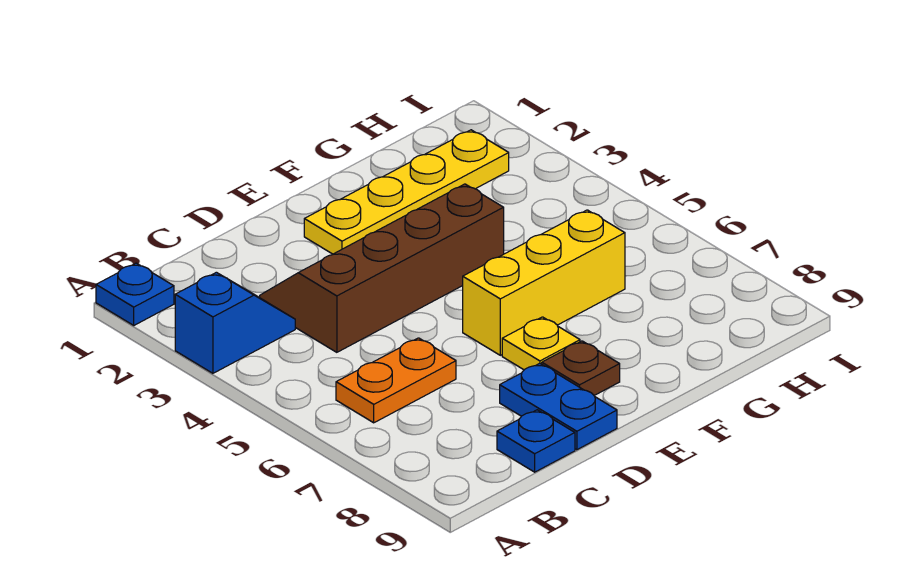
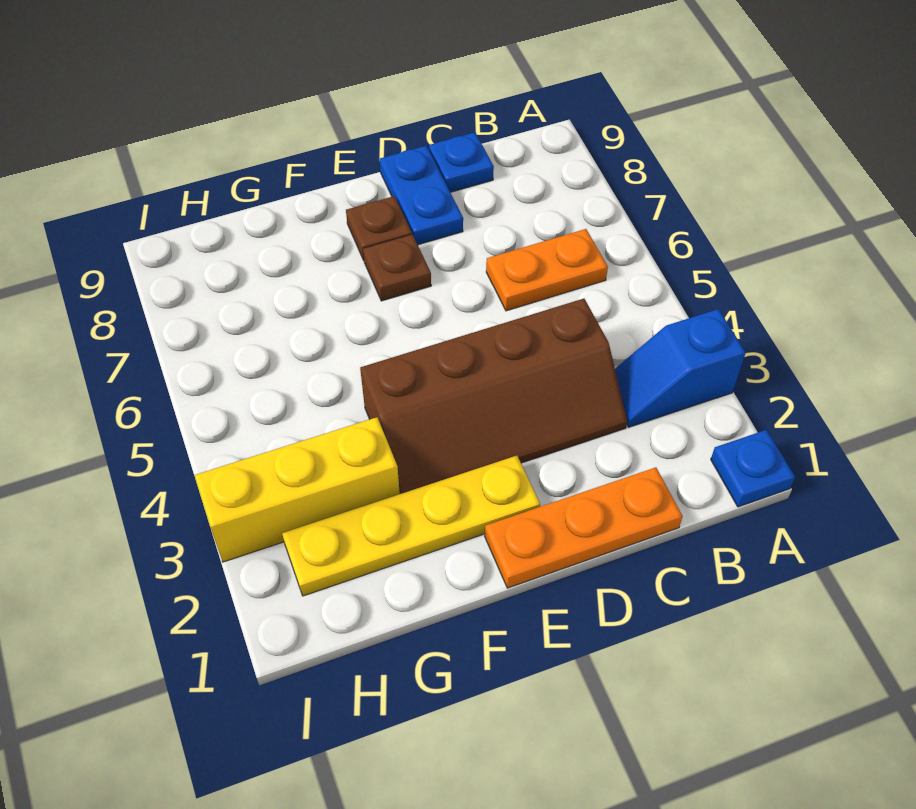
none -> orange 1x3 plate [485,467,683,588]
yellow 1x3 brick [463,210,625,355] -> yellow 1x3 brick moved to [194,417,400,562]
yellow 1x1 plate [502,317,580,370] -> brown 1x1 plate [363,235,431,301]

